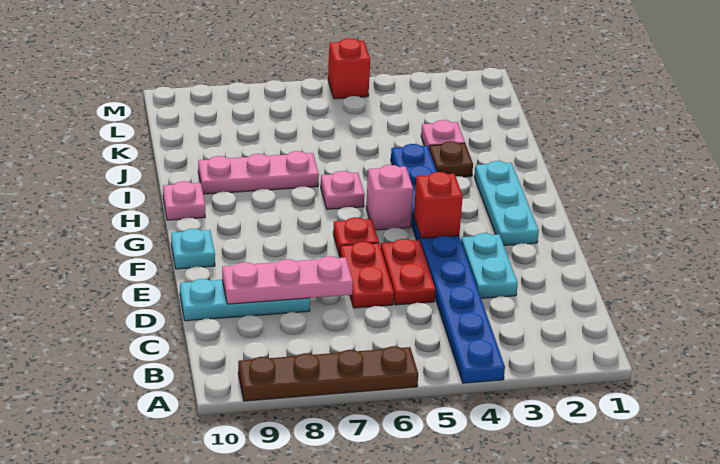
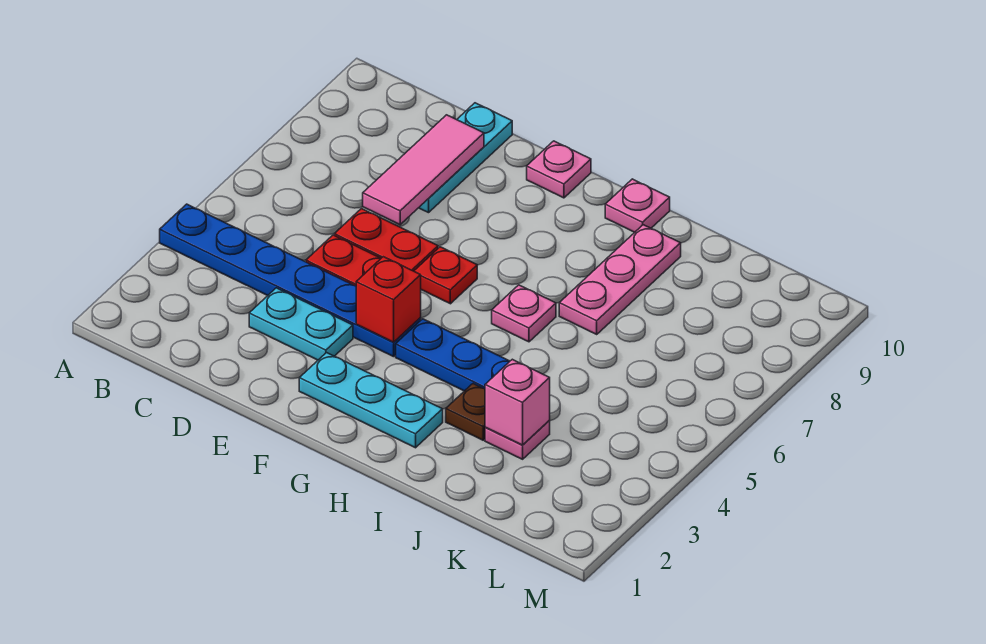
brown 1x4 plate [238,346,418,401] -> none
pink 1x3 plate [222,256,353,304] -> pink 1x3 tile [363,115,484,225]
cyan 1x1 plate [171,229,215,269] -> pink 1x1 plate [527,141,591,198]
pink 1x1 brick [366,165,413,230] -> pink 1x1 brick moved to [485,359,550,445]
red 1x1 brick [328,38,370,99] -> none

